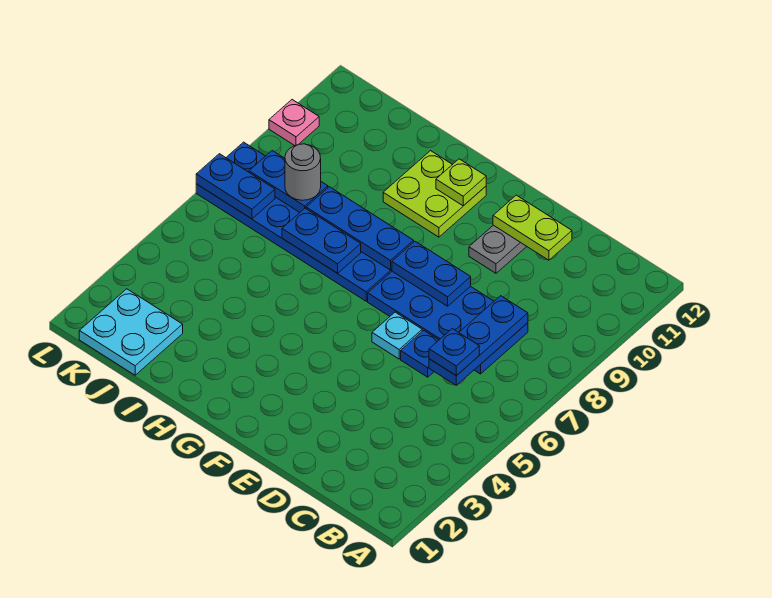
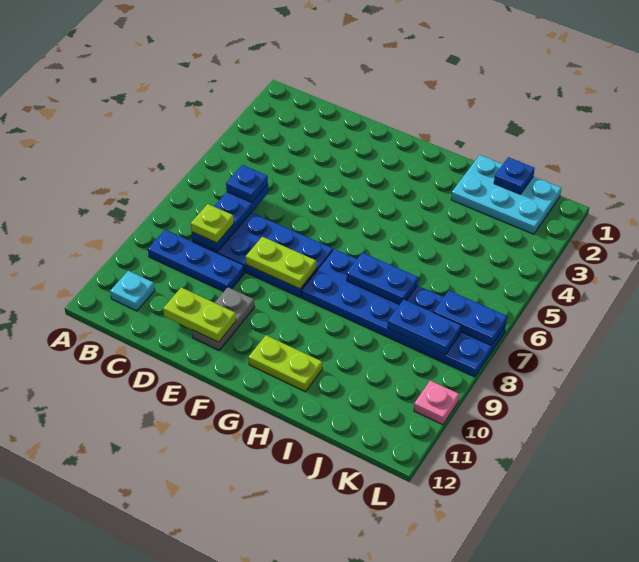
blue 1x1 plate [401,330,439,377] -> blue 1x1 plate moved to [494,157,535,194]
cyan 1x1 plate [372,312,422,359] -> cyan 1x1 plate moved to [110,271,155,311]
blue 1x2 plate [392,241,471,306] -> lime 1x2 plate [246,237,316,289]
blue 1x3 plate [306,187,414,270] -> blue 1x3 plate moved to [148,230,245,292]
lime 2x2 plate [383,151,486,237] -> lime 1x2 plate [249,335,322,392]
lime 1x1 plate [436,159,486,206] -> lime 1x1 plate moved to [191,204,234,243]
cyan 2x2 plate [79,289,183,375] -> cyan 2x3 plate [451,155,561,234]
grey 1x1 round brick [285,144,321,200] -> none

